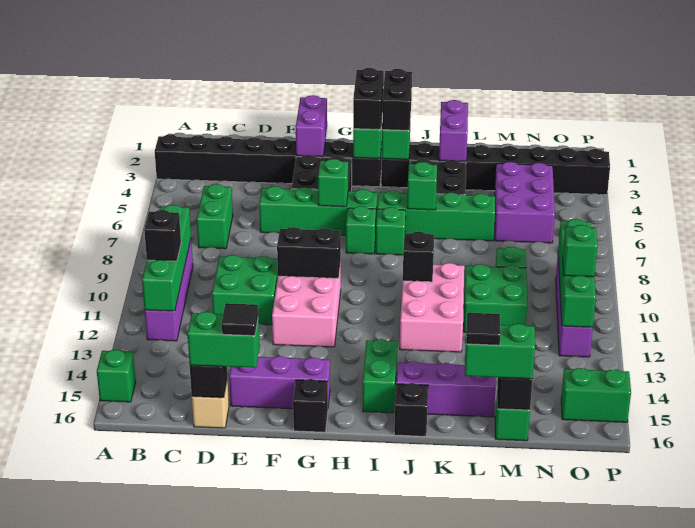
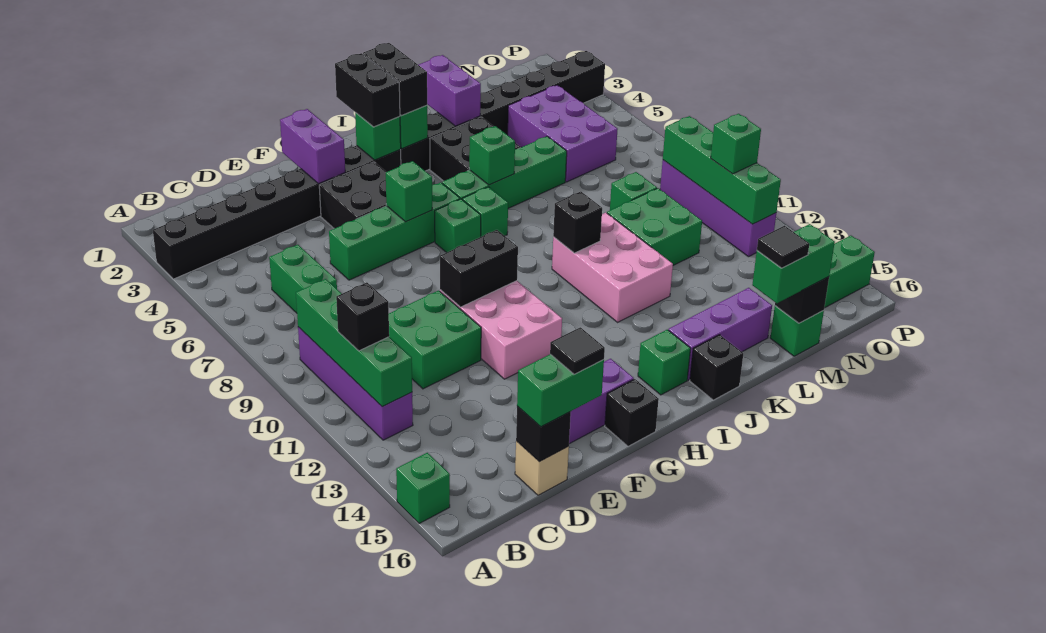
green 1x2 brick [363,339,397,413] -> green 1x1 brick [638,330,691,395]

